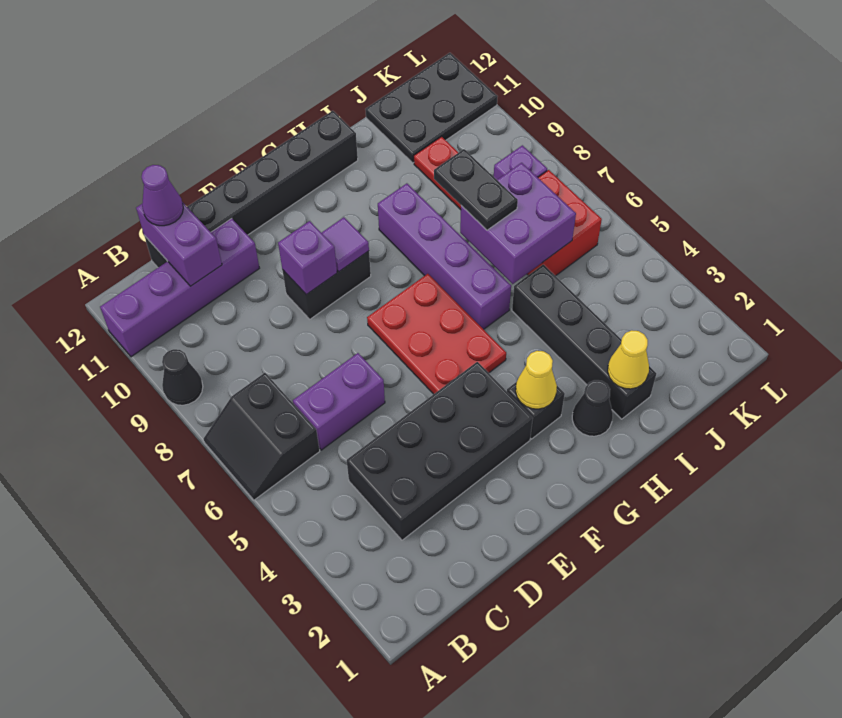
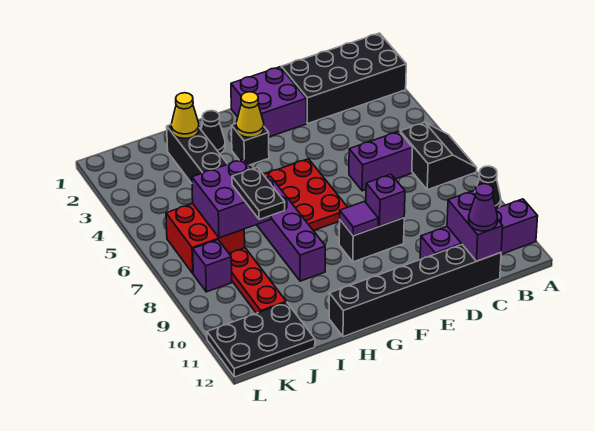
black 2x4 brick [347,362,533,540] -> black 2x4 brick moved to [281,33,406,124]
none -> purple 2x2 brick [231,67,306,137]

